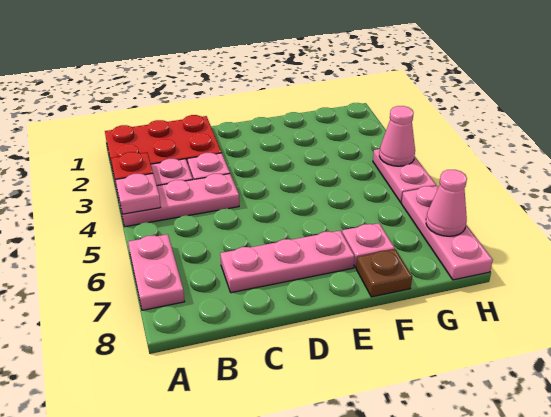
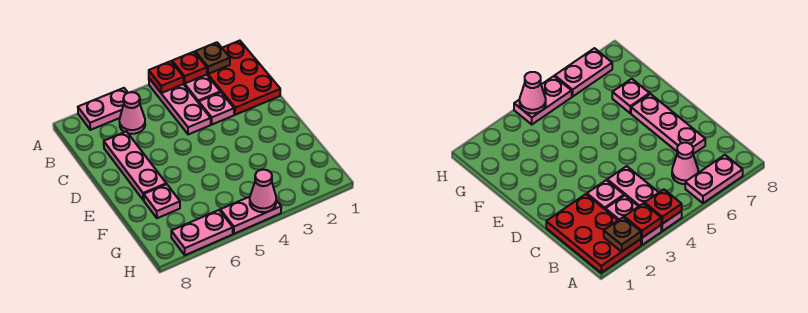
pink 1x1 plate [116,174,161,214] -> red 1x1 plate [149,61,184,93]
brown 1x1 plate [356,249,412,297] -> brown 1x1 plate moved to [195,42,230,74]
pink 1x3 plate [402,186,493,280] -> pink 1x2 plate [171,210,233,255]
pink 1x1 cone [426,170,467,236] -> pink 1x1 cone moved to [119,92,145,134]

